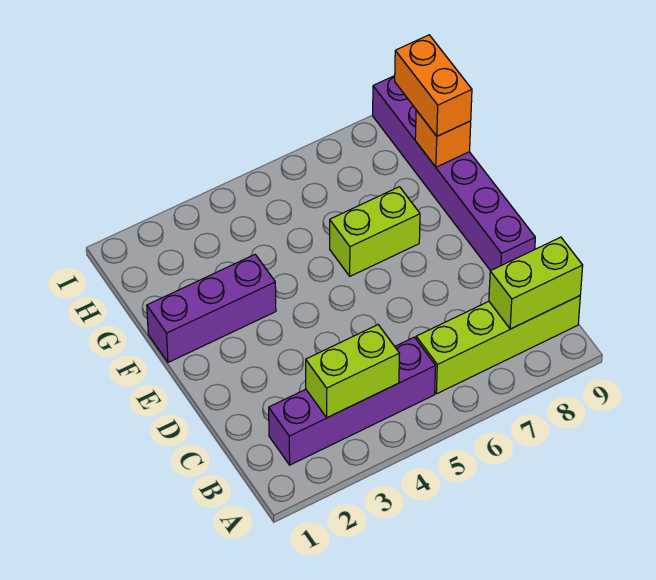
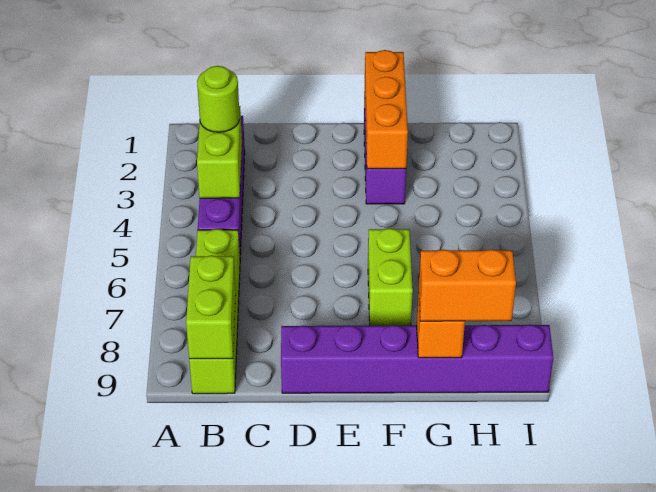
none -> lime 1x1 round brick [197,66,240,132]
none -> orange 1x3 brick [365,50,408,169]

